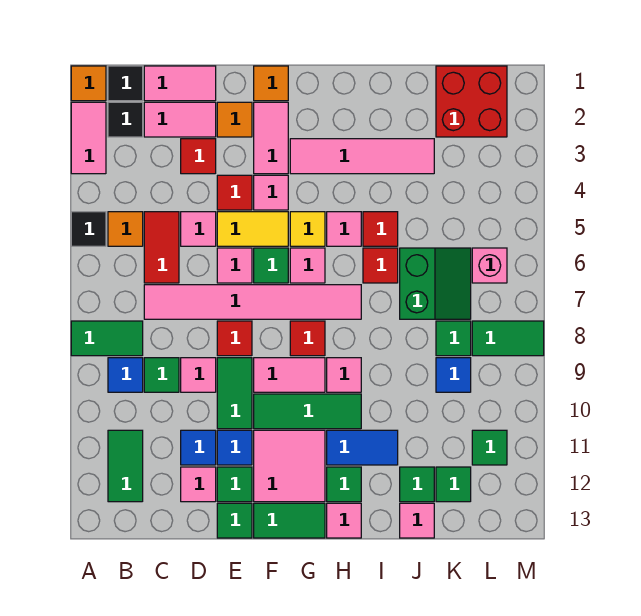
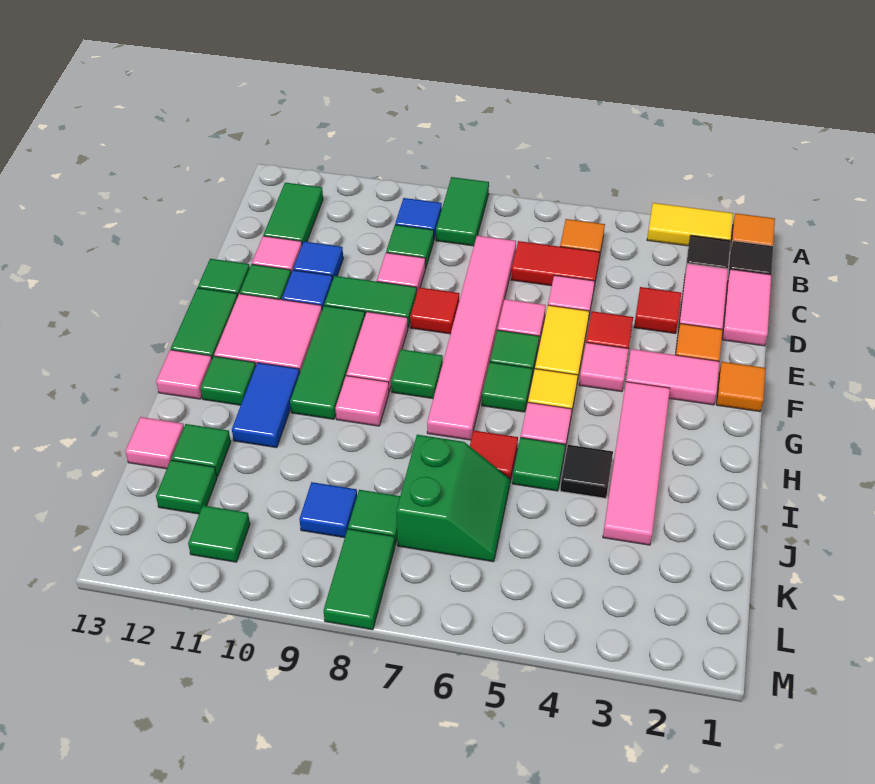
pink 1x2 tile [71,102,106,174] -> yellow 1x2 tile [647,203,733,246]
black 1x1 tile [71,212,106,246] -> black 1x1 tile moved to [560,445,613,498]
green 1x2 tile [108,430,143,502] -> green 1x2 tile turned to [263,183,323,244]
pink 1x1 tile [290,248,325,283] -> green 1x1 tile [482,362,532,412]
red 1x1 tile [290,321,325,356] -> green 1x1 tile [391,349,443,398]
red 1x1 tile [363,212,398,246] -> green 1x1 tile [512,438,565,491]
green 2x2 slope [400,248,471,319] -> green 2x2 slope turned to [396,435,510,562]
red 2x2 brick [436,66,507,137] -> none
pink 1x1 brick [472,248,507,283] -> none

